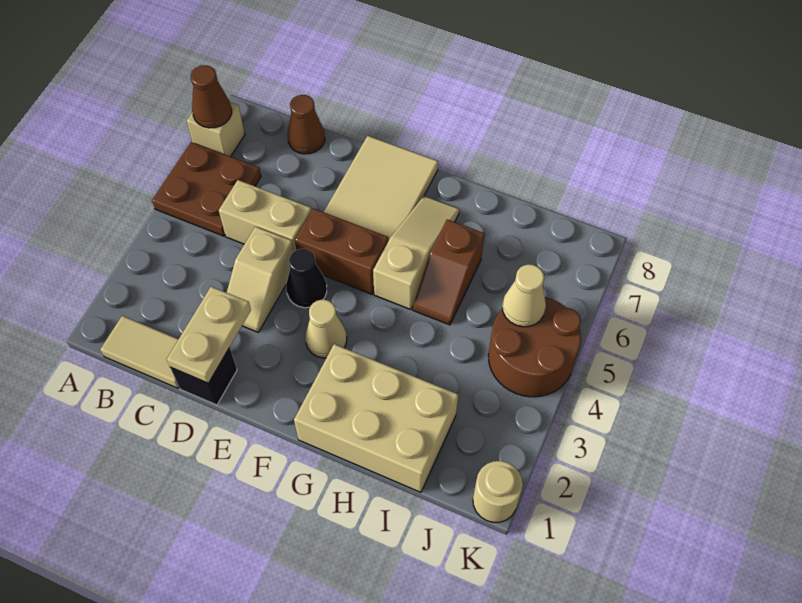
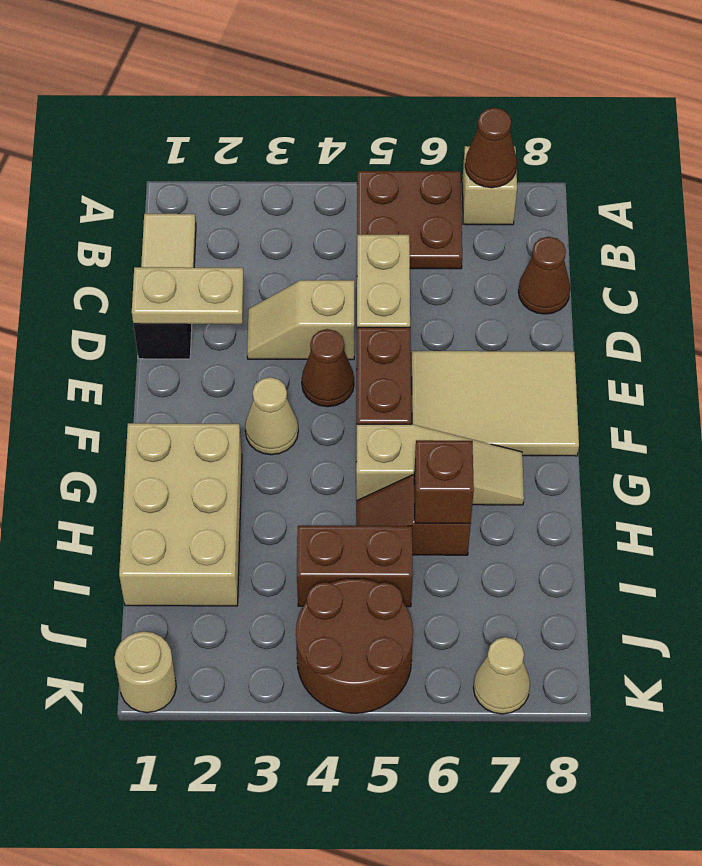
black 1x1 cone [286,249,327,308] -> brown 1x1 cone [302,329,354,407]
none -> brown 1x1 brick [414,440,474,523]
none -> brown 1x2 brick [297,526,413,607]
tan 1x1 cone [502,264,546,327] -> tan 1x1 cone moved to [473,637,530,714]

